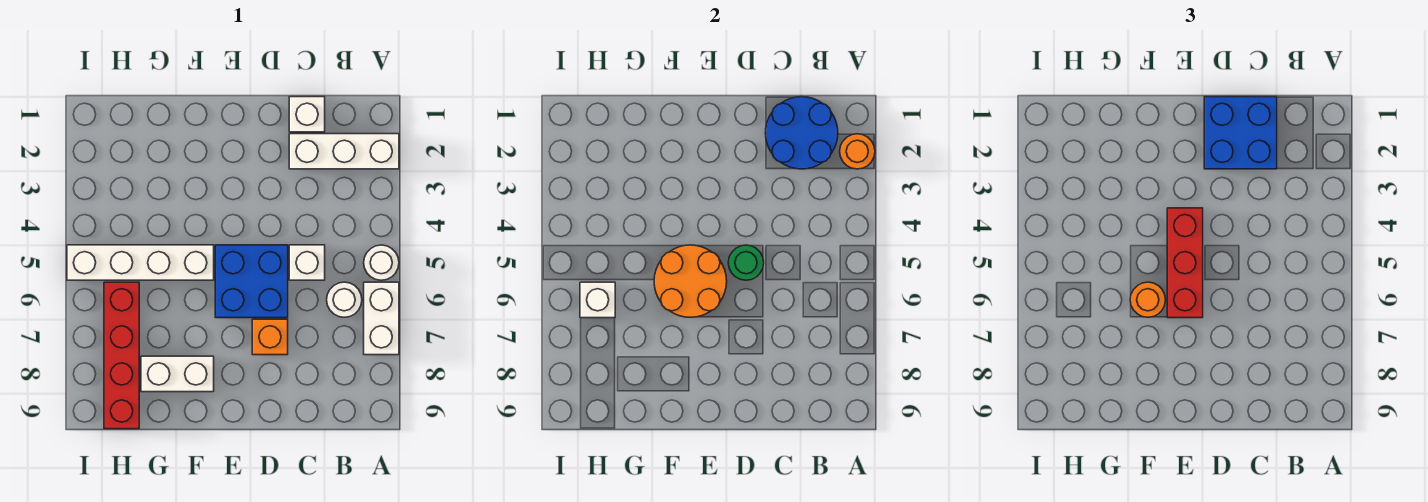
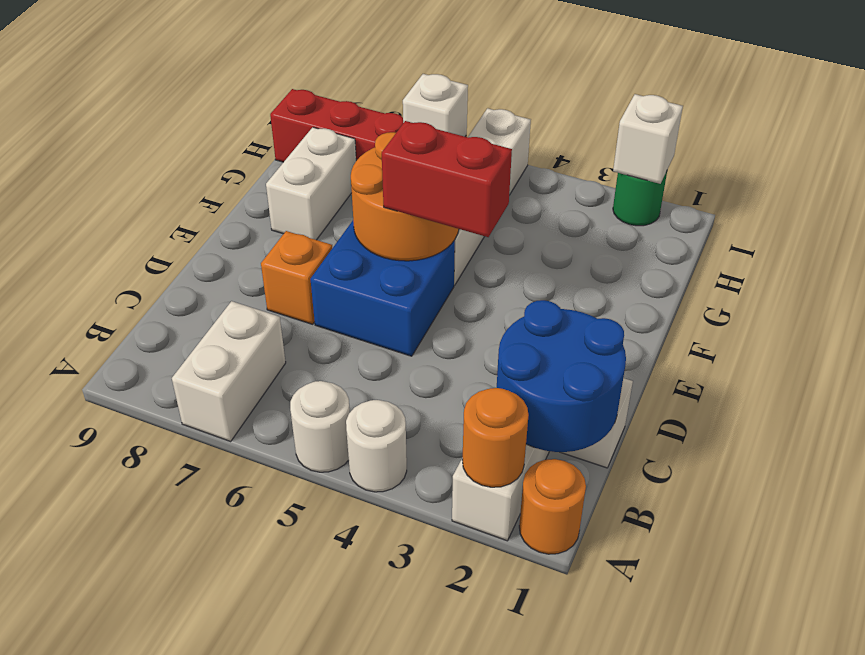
white 1x2 brick [364,282,399,355] -> white 1x2 brick turned to [172,301,286,441]
white 1x1 round brick [327,282,362,317] -> white 1x1 round brick moved to [346,400,407,492]
blue 2x2 brick [1204,97,1277,169] -> none
white 1x1 brick [289,245,325,280] -> white 1x1 brick moved to [613,94,683,184]
green 1x1 round brick [728,245,764,280] -> green 1x1 round brick moved to [613,172,667,226]
red 1x3 brick [1167,208,1203,318] -> red 1x2 brick [382,121,512,237]
orange 1x1 round brick [1130,282,1165,317] -> orange 1x1 round brick moved to [519,459,586,554]

